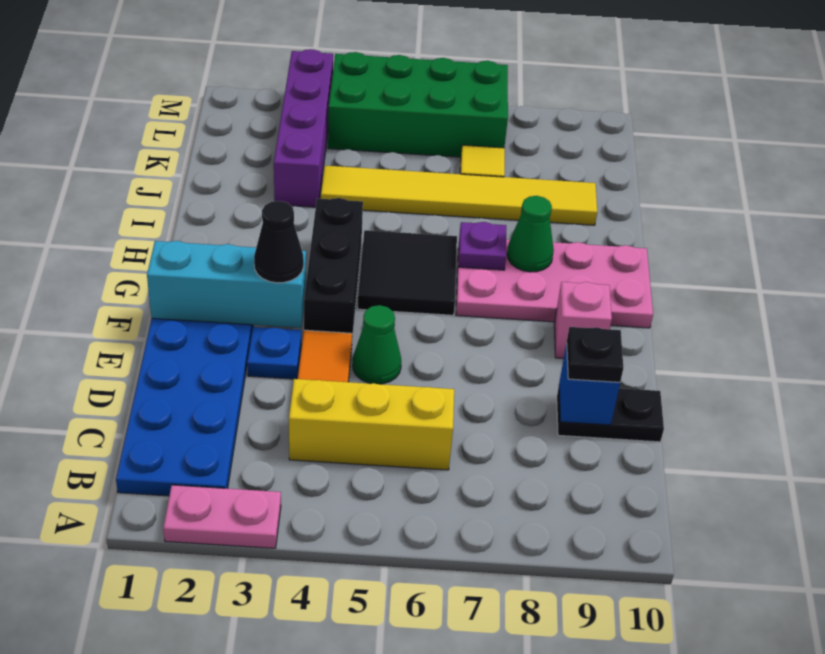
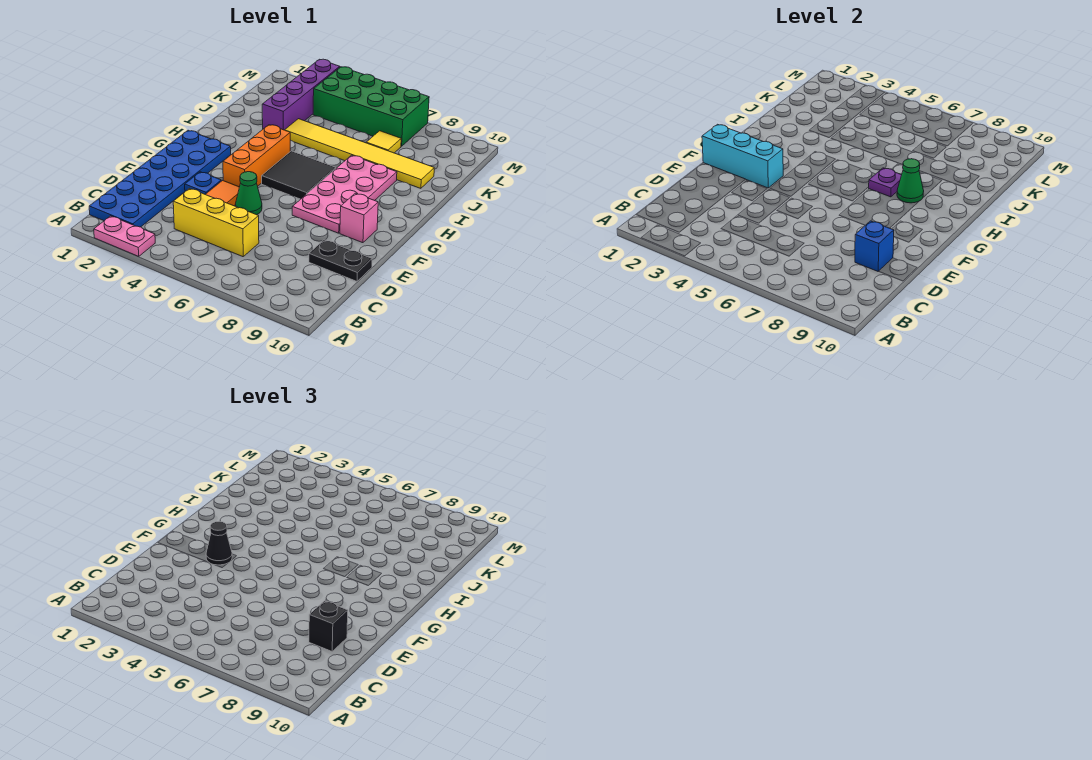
black 1x1 plate [567,327,623,382] -> black 1x1 brick [309,601,348,651]
black 1x3 brick [304,198,363,339] -> orange 1x3 brick [223,125,290,187]
pink 2x4 plate [456,239,653,328] -> pink 2x4 plate turned to [292,155,397,233]

